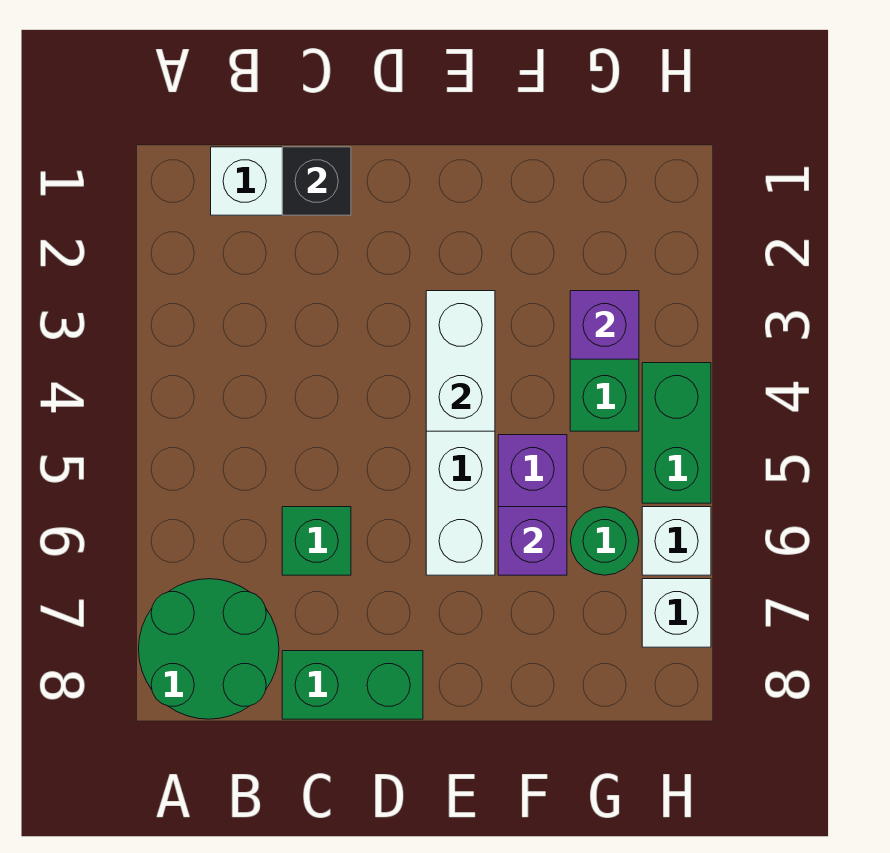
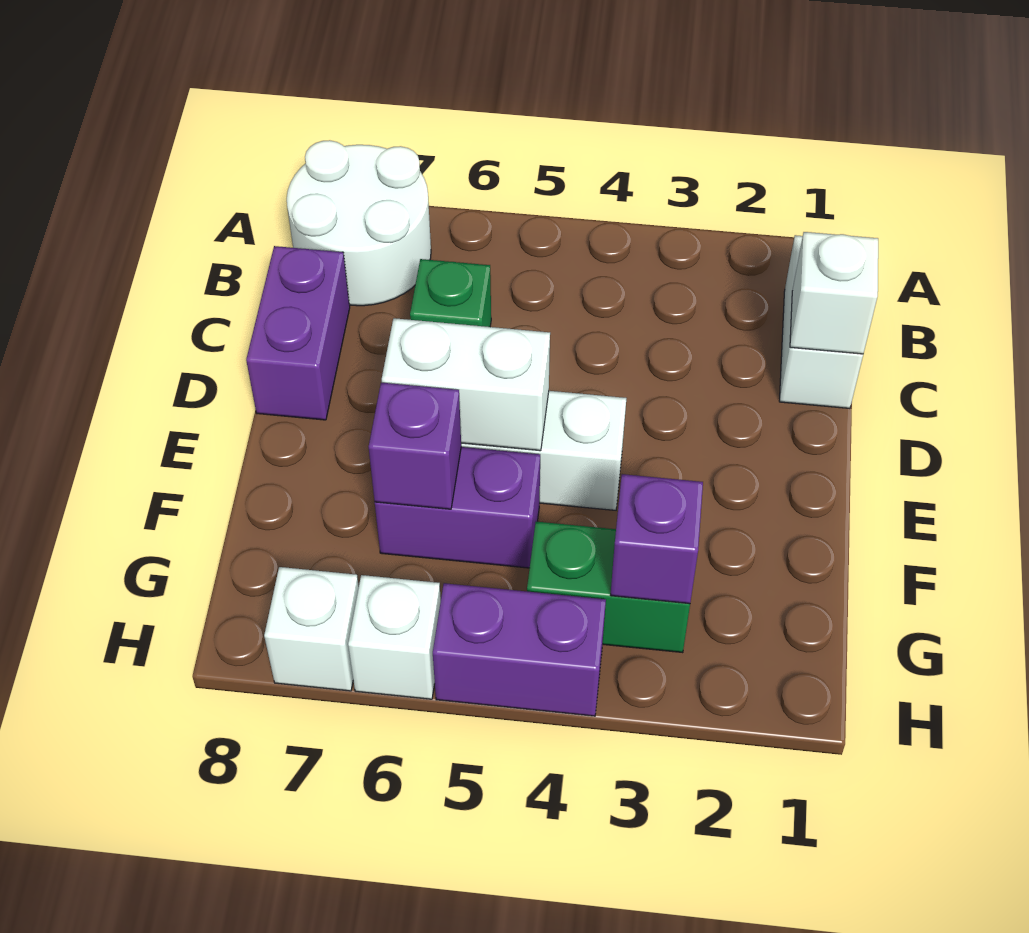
green 2x2 round brick [139,579,279,719] -> white 2x2 round brick [287,140,431,306]
black 1x1 brick [282,147,351,215] -> white 1x1 brick [790,232,878,354]
green 1x2 brick [282,651,423,719] -> purple 1x2 brick [246,246,350,420]
white 1x2 brick [426,291,495,431] -> white 1x2 brick moved to [382,318,550,451]
green 1x1 round brick [570,507,639,575] -> none
green 1x2 brick [642,363,711,503] -> purple 1x2 brick [433,583,606,716]

